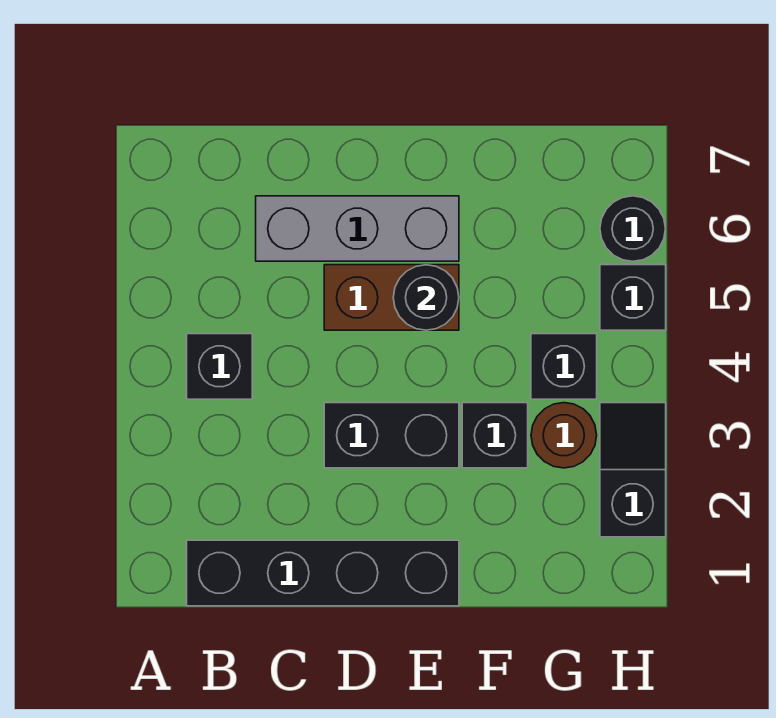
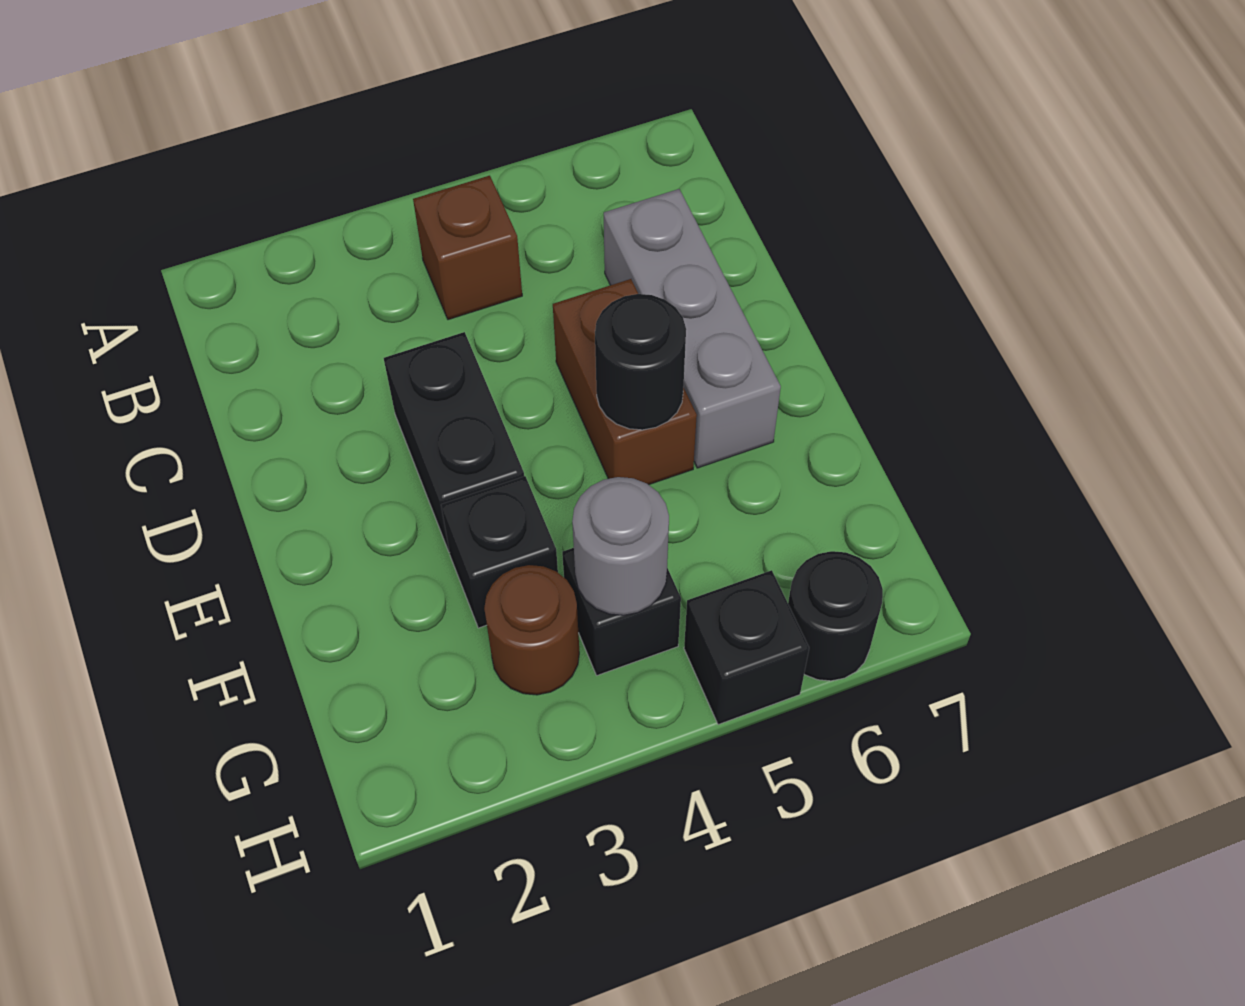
black 1x4 brick [187,540,459,606] -> none
black 1x1 brick [187,334,252,399] -> brown 1x1 brick [413,176,522,320]
none -> grey 1x1 round brick [572,477,669,615]
black 1x2 slope [600,403,666,537] -> none

